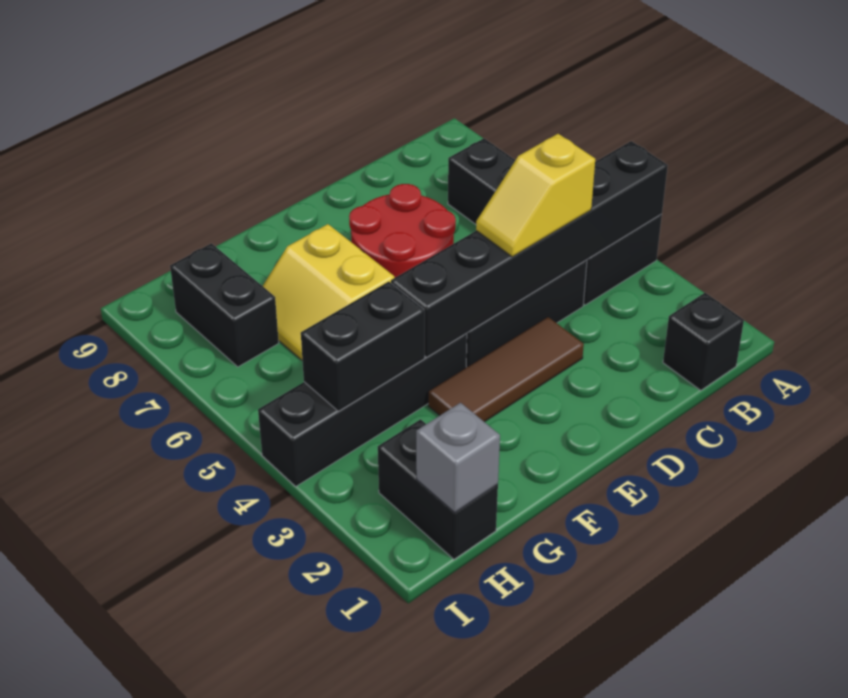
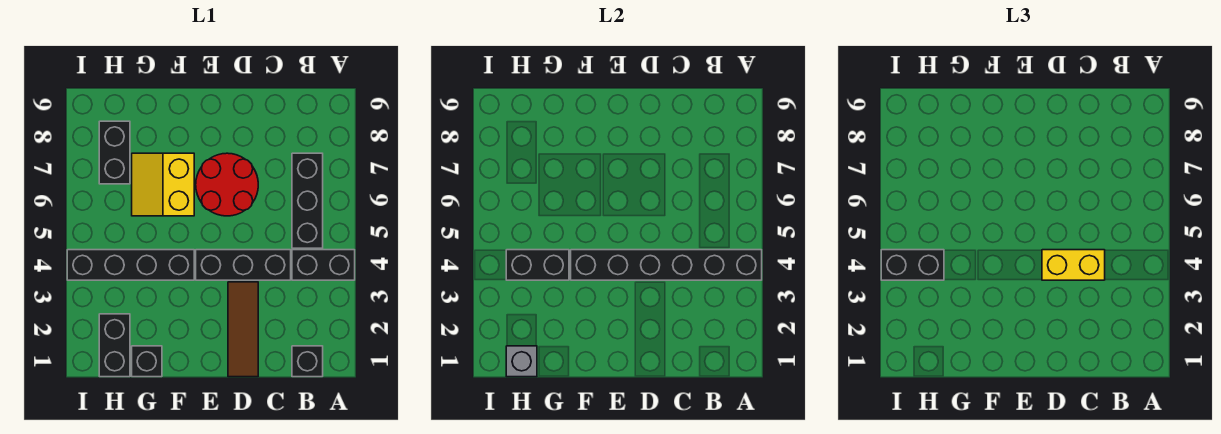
yellow 1x2 slope [476,134,595,257] -> yellow 1x2 brick [1042,250,1105,280]
brown 1x3 tile [428,317,584,422] -> brown 1x3 tile turned to [228,282,258,377]
none -> black 1x1 brick [132,346,162,377]
none -> black 1x2 brick [881,250,944,280]

